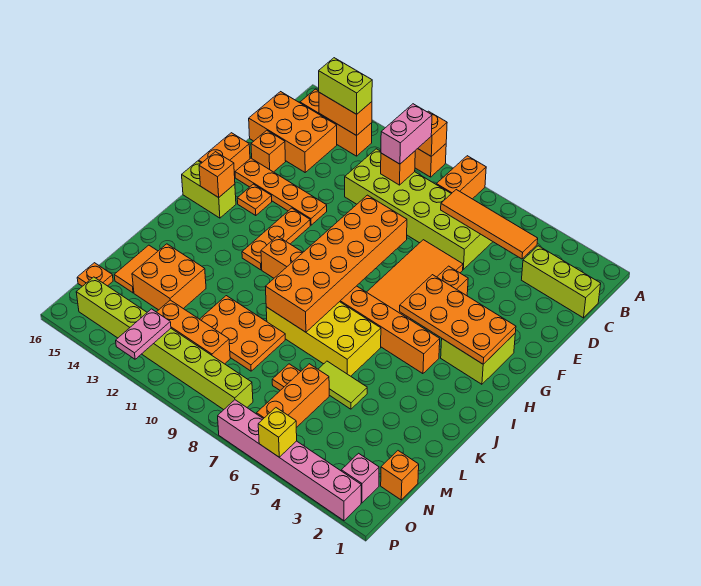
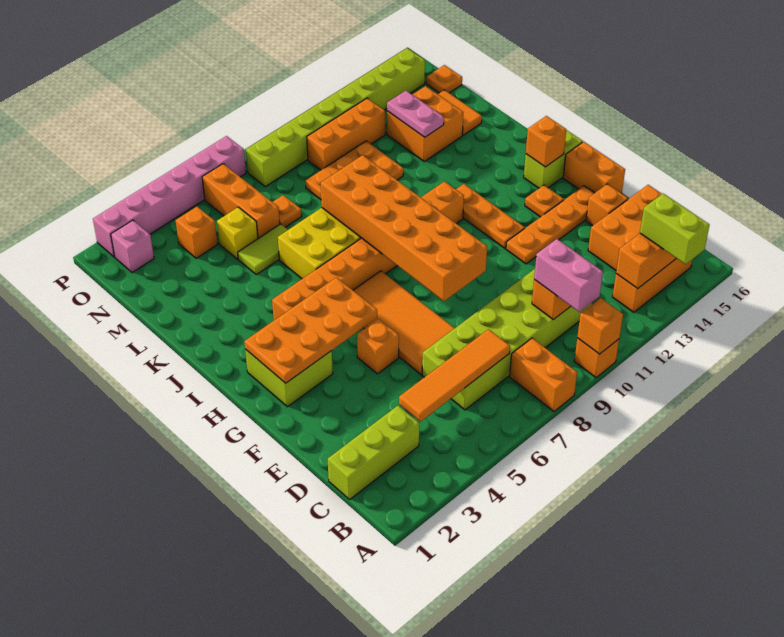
lime 1x2 brick [319,58,372,114] -> lime 1x2 brick turned to [640,194,710,264]
orange 1x1 brick [381,451,419,500] -> orange 1x1 brick moved to [176,207,218,258]
pink 1x2 plate [116,309,171,359] -> pink 1x2 plate moved to [387,91,444,137]
yellow 1x1 brick [258,408,297,457] -> yellow 1x1 brick moved to [217,207,258,259]

